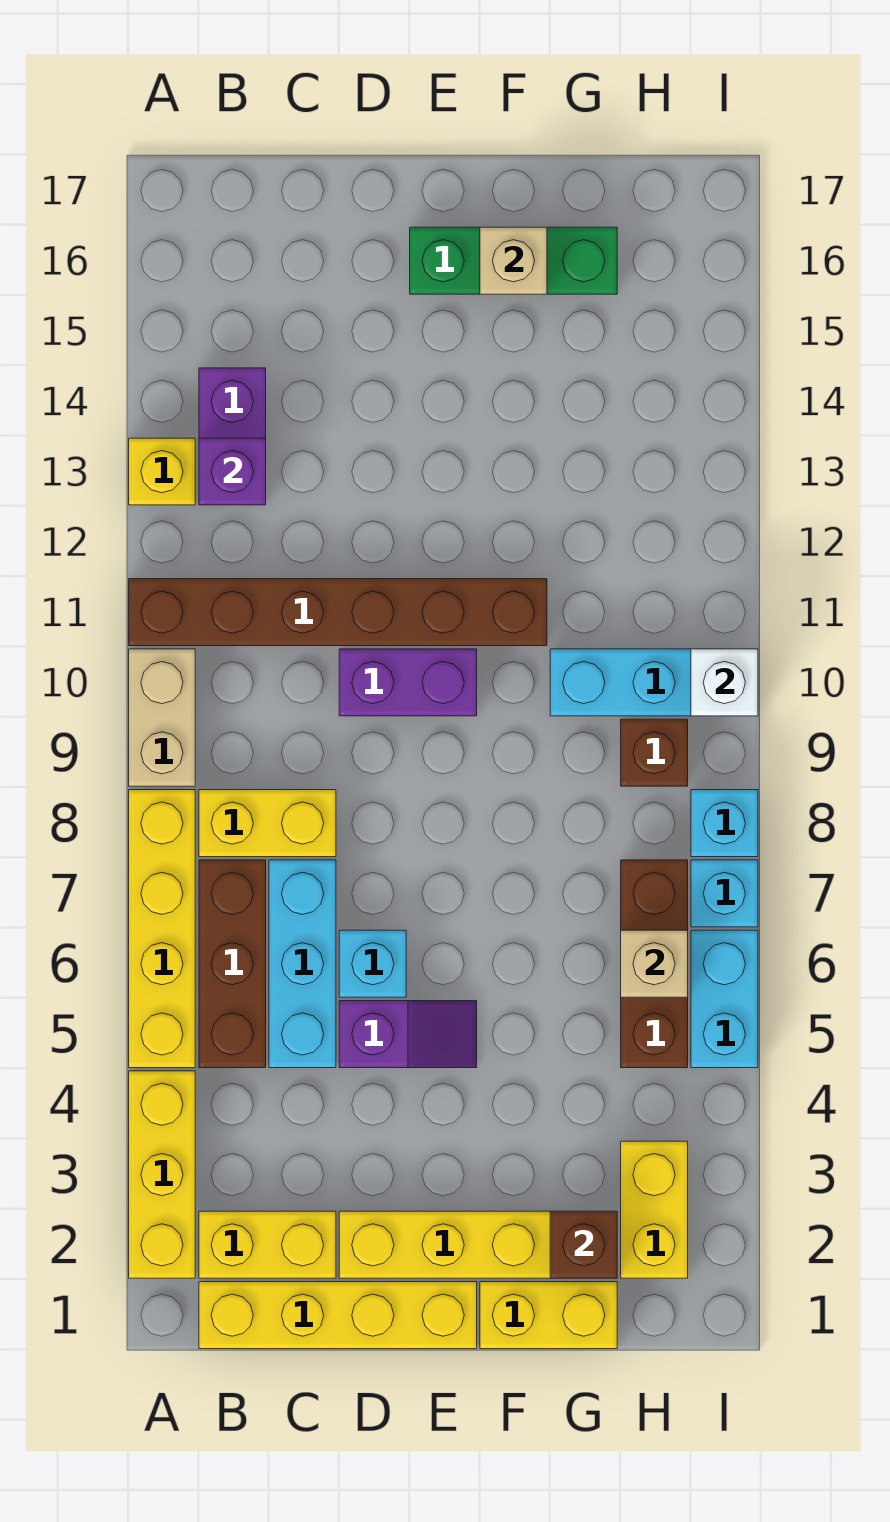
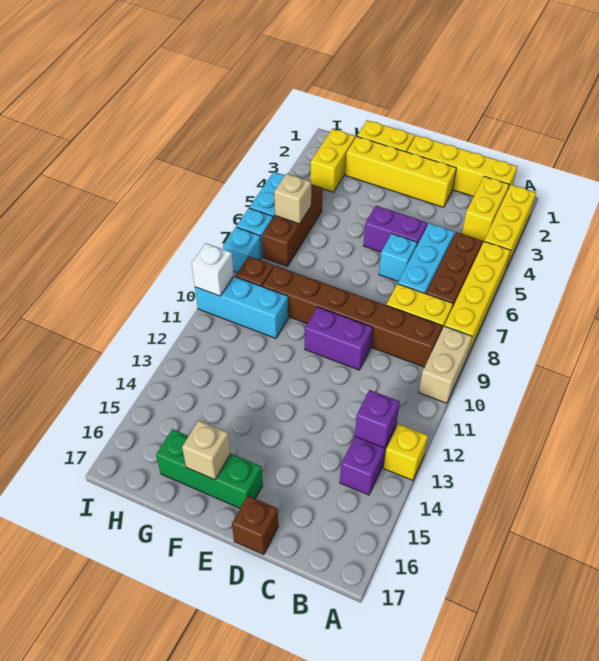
brown 1x6 brick [129,579,547,646] -> brown 1x6 brick moved to [263,266,442,367]
yellow 1x2 brick [199,1211,336,1278] -> yellow 1x2 brick turned to [462,176,509,242]
purple 1x2 slope [339,1001,477,1068] -> purple 1x2 brick [363,206,427,252]
brown 1x1 brick [550,1211,617,1278] -> brown 1x1 brick moved to [232,496,278,555]

